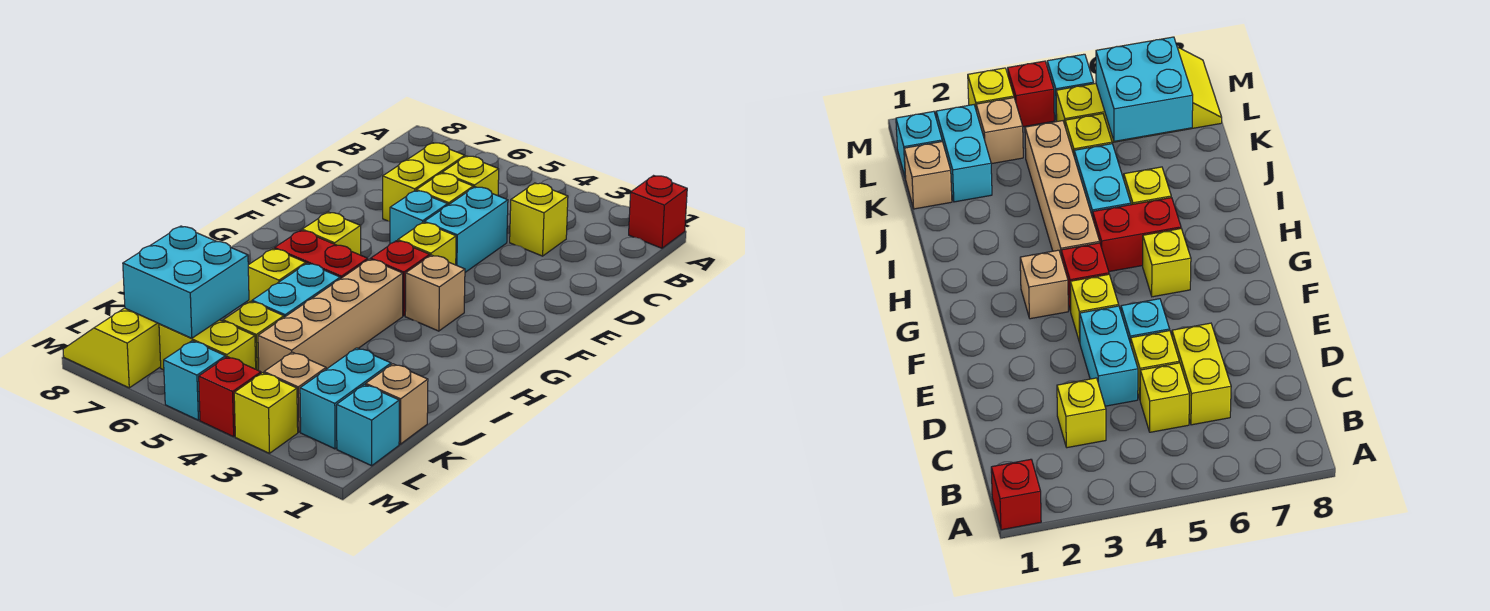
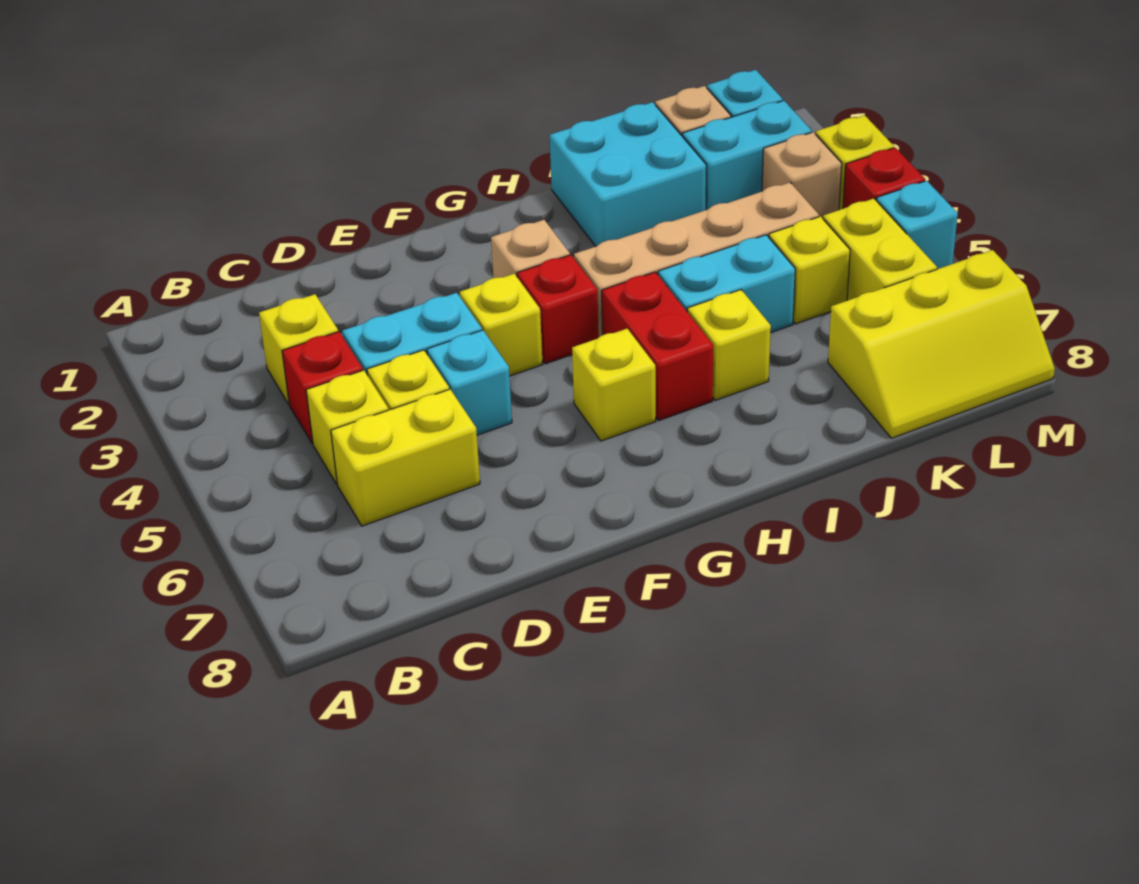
red 1x1 brick [629,176,687,248] -> red 1x1 brick moved to [282,332,363,444]
cyan 2x2 brick [123,226,249,338] -> cyan 2x2 brick moved to [550,102,706,246]
yellow 2x2 slope [63,308,161,388] -> yellow 2x3 slope [828,250,1055,438]

